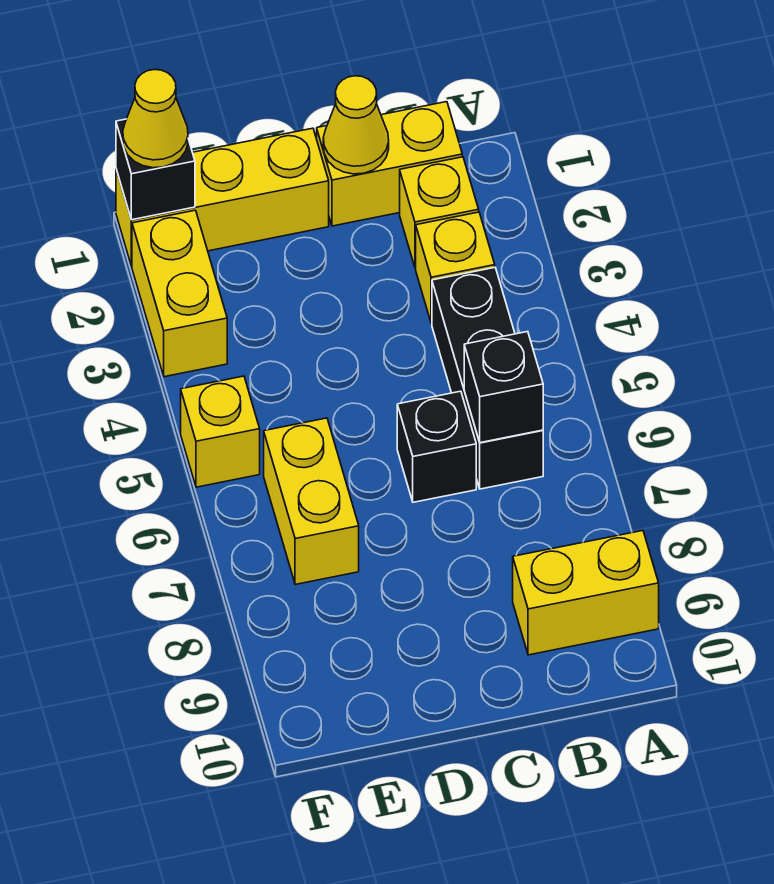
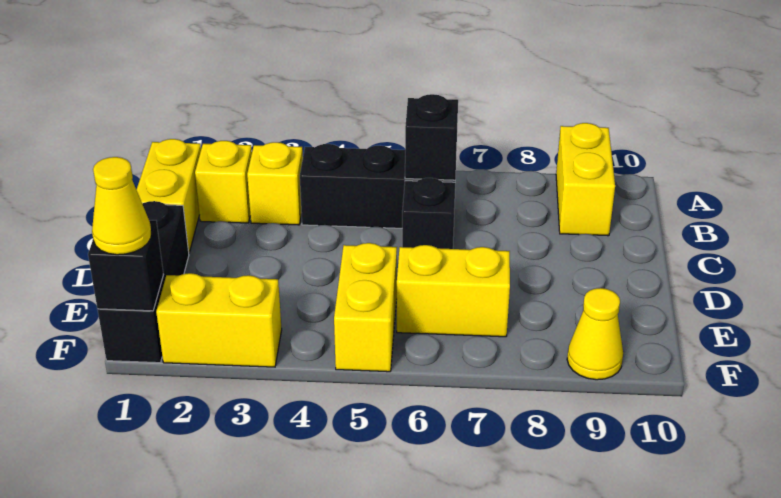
yellow 1x1 cone [323,76,389,174] -> yellow 1x1 cone moved to [567,288,623,380]
yellow 1x3 brick [116,128,329,266] -> black 1x3 brick [98,201,189,363]
yellow 1x1 brick [181,376,260,487] -> yellow 1x2 brick [334,243,397,372]

